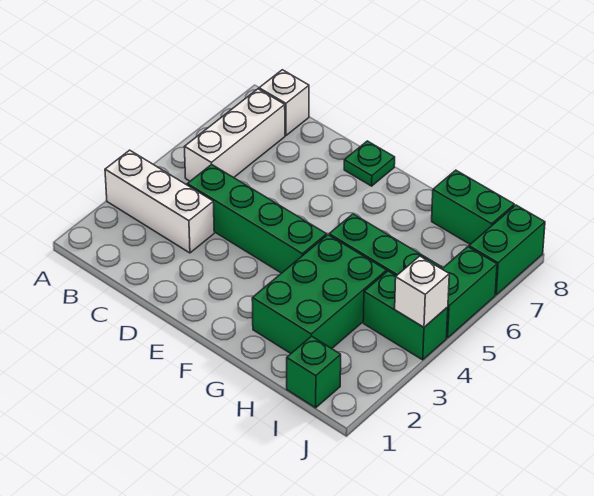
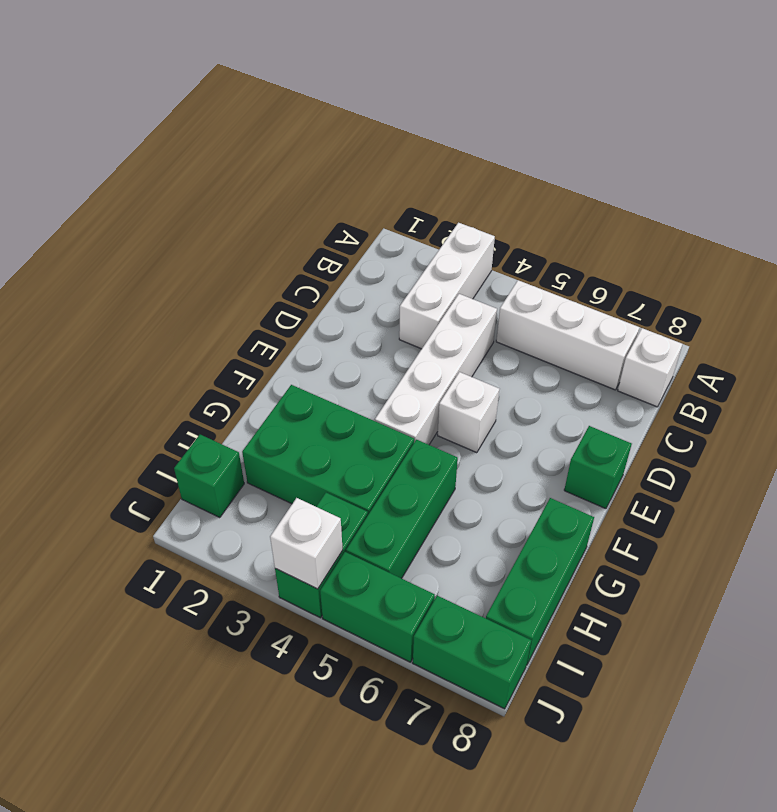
green 1x4 brick [187,164,327,273] -> white 1x4 brick [375,294,497,445]
none -> white 1x1 brick [438,372,499,453]
green 1x1 plate [344,141,395,186] -> green 1x1 brick [564,426,632,509]
green 1x2 brick [432,170,514,244] -> green 1x3 brick [486,498,594,665]

